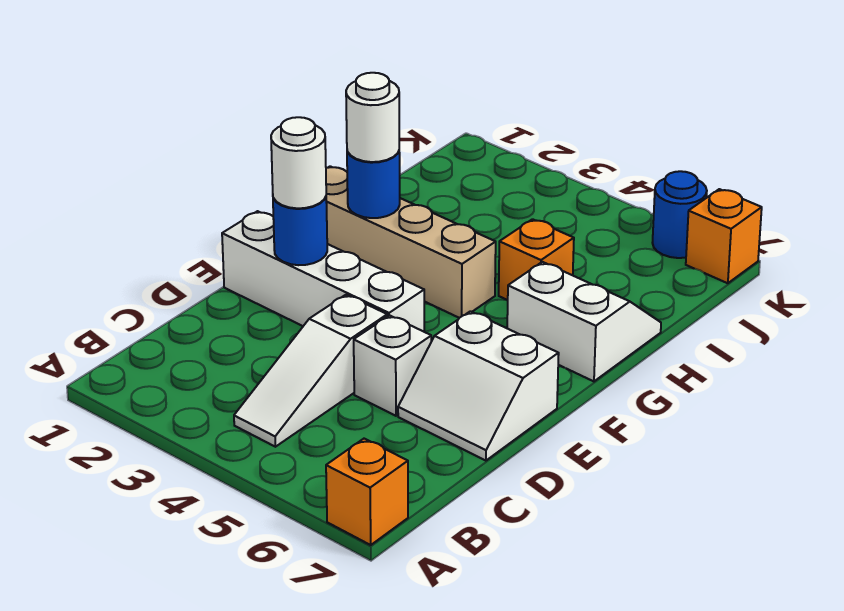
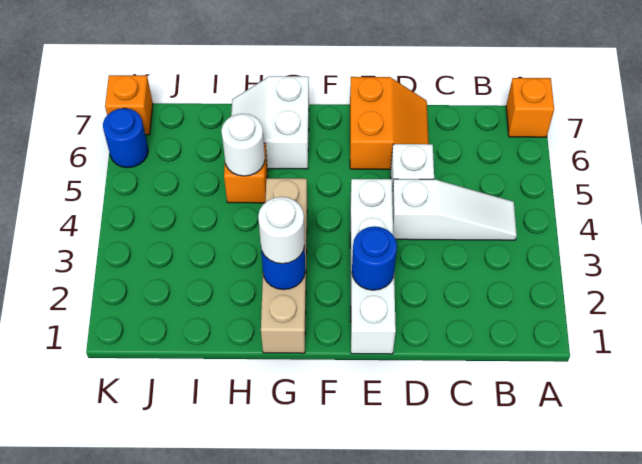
white 2x2 slope [398,311,559,461] -> orange 2x2 slope [350,77,429,169]
white 1x1 round brick [271,117,326,208] -> white 1x1 round brick moved to [221,114,265,176]

